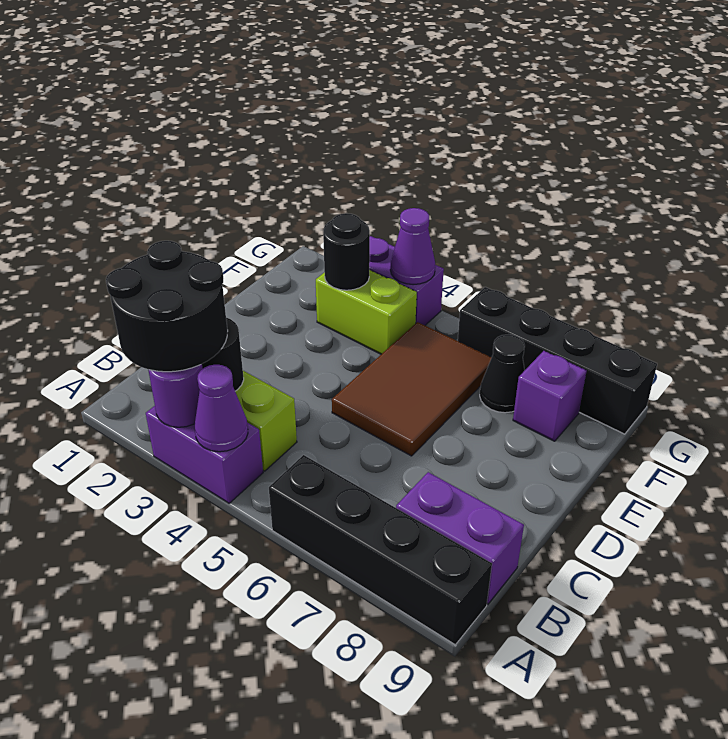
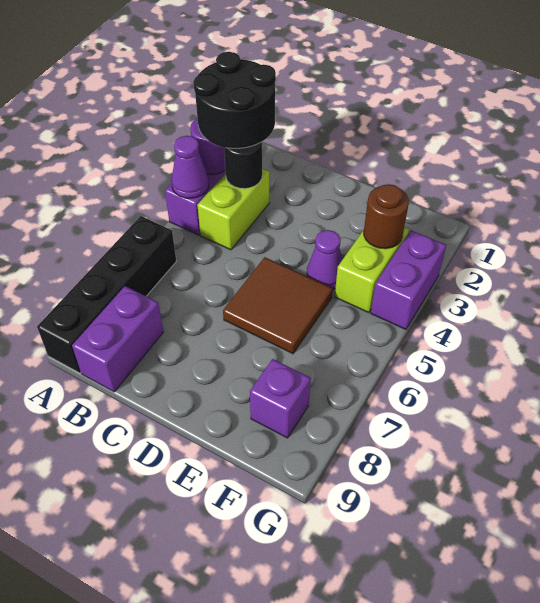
brown 2x3 tile [332,322,492,456] -> brown 2x2 tile [223,257,333,354]
black 1x1 round brick [323,213,370,290] -> brown 1x1 round brick [364,184,409,249]
black 1x1 cone [480,335,525,413] -> none
purple 1x1 cone [390,208,435,285] -> purple 1x1 cone moved to [307,230,342,290]
black 1x4 brick [458,287,657,434] -> none

